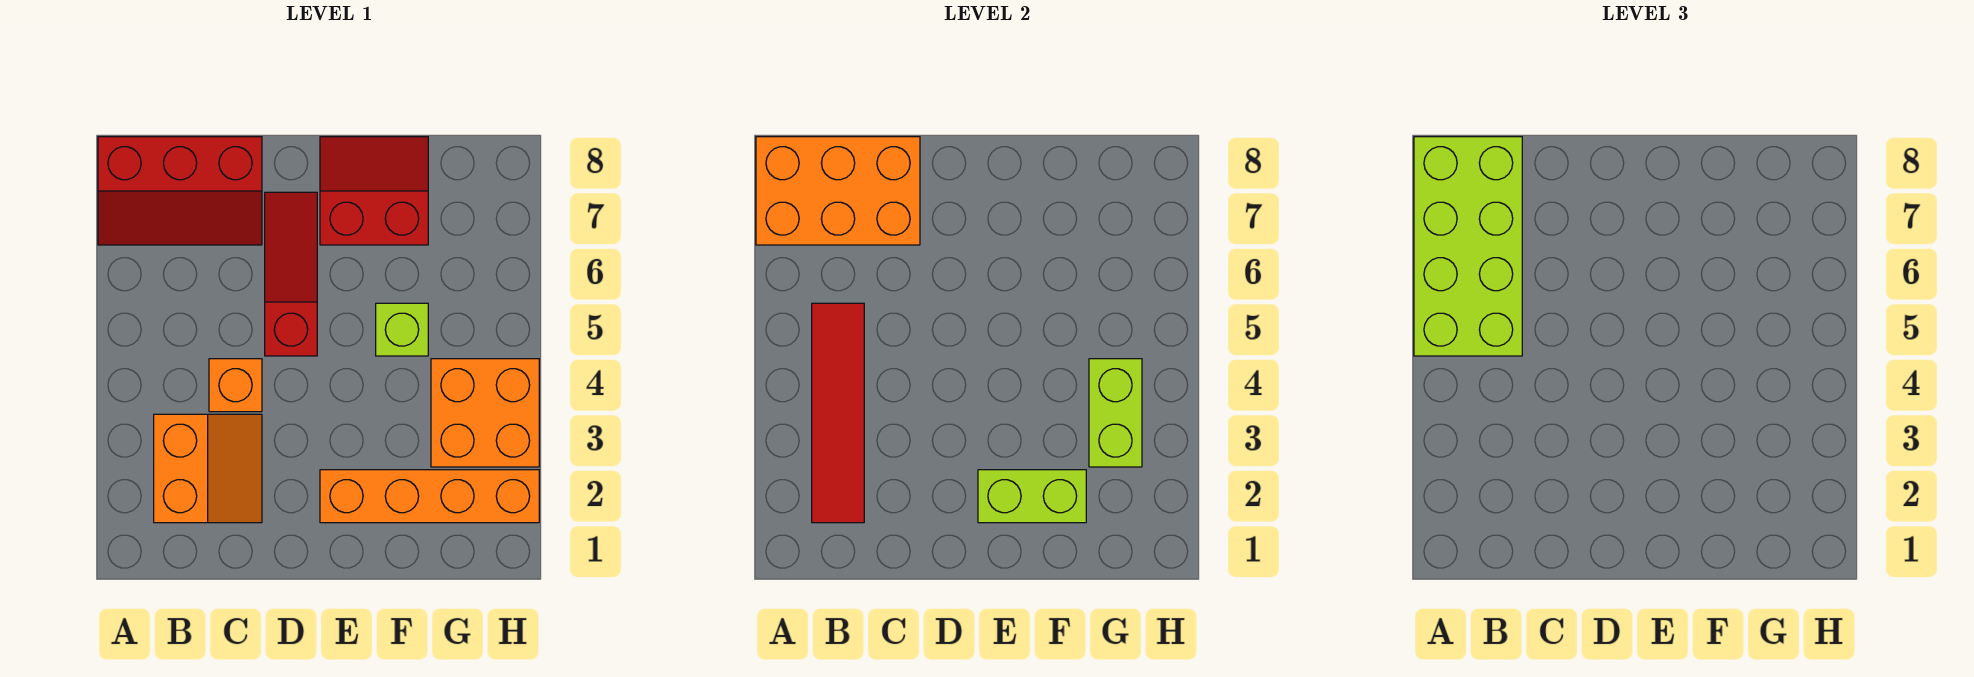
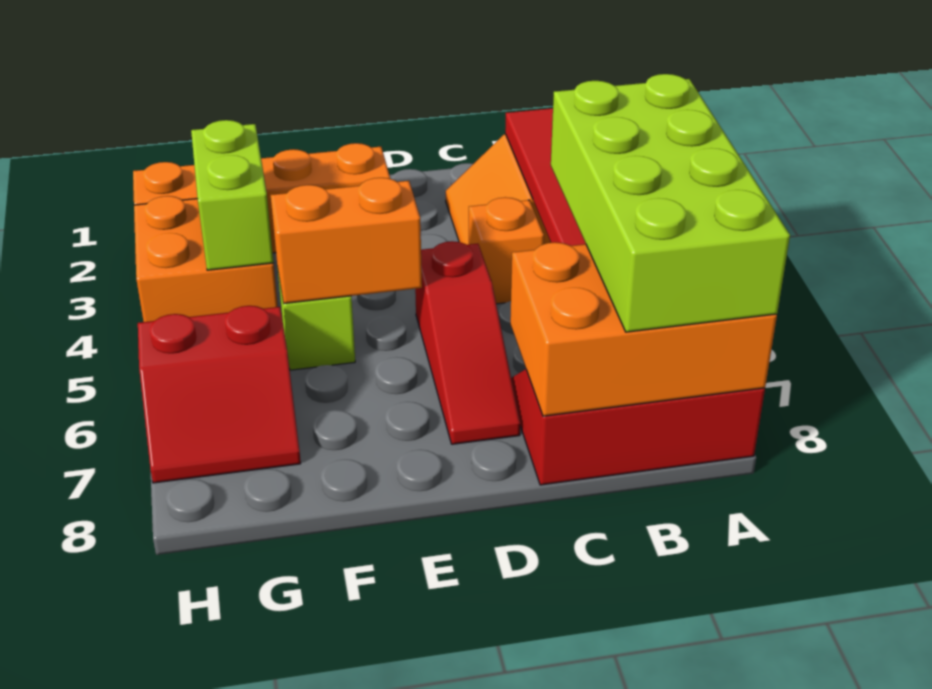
lime 1x2 brick [978,470,1086,523] -> none
none -> orange 1x2 brick [271,178,422,304]
red 2x2 slope [320,137,428,245] -> red 2x2 slope moved to [138,306,301,483]

